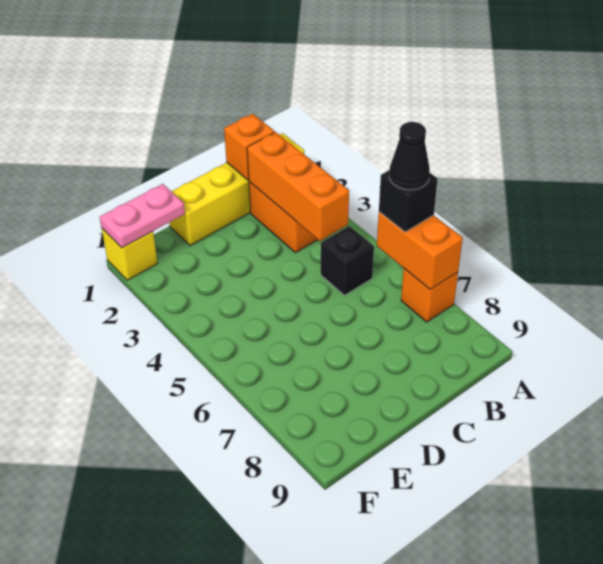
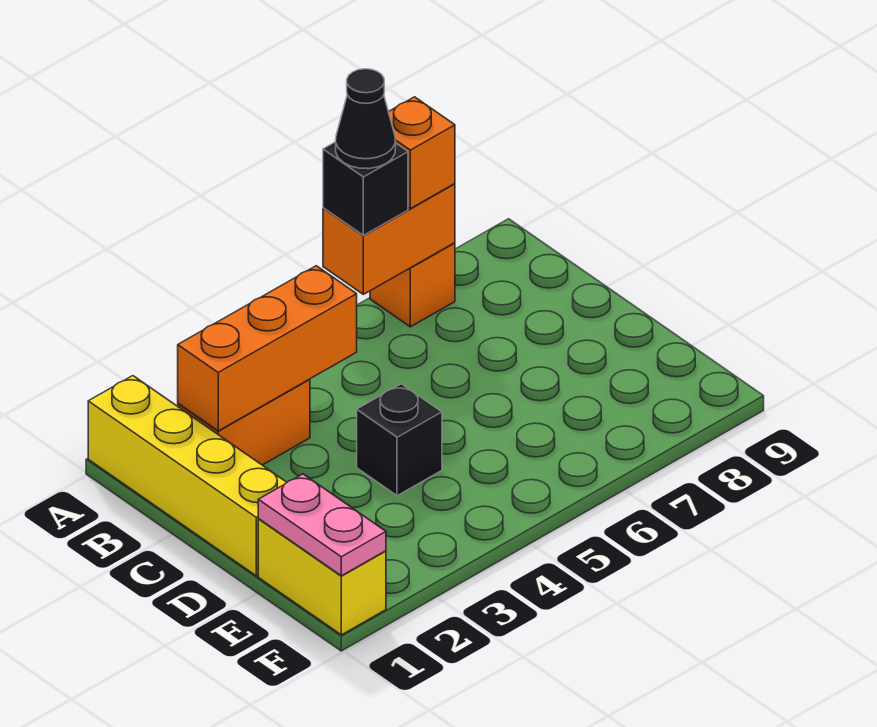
orange 1x1 brick [224,114,275,180] -> orange 1x1 brick moved to [389,97,455,209]
black 1x1 brick [321,226,374,295] -> black 1x1 brick moved to [357,384,442,496]
yellow 1x1 brick [102,229,158,280] -> yellow 1x2 brick [258,519,386,635]

